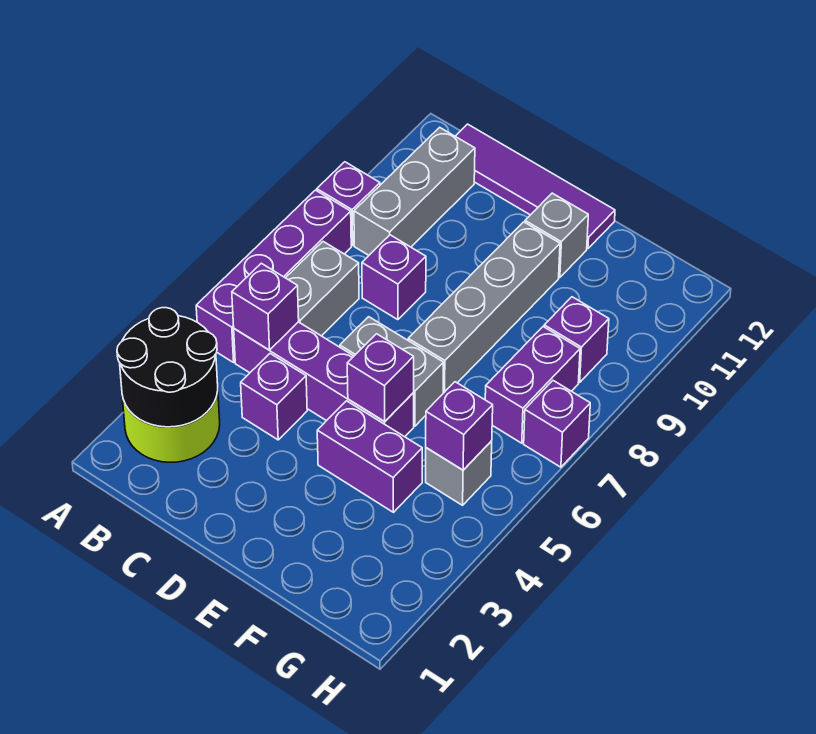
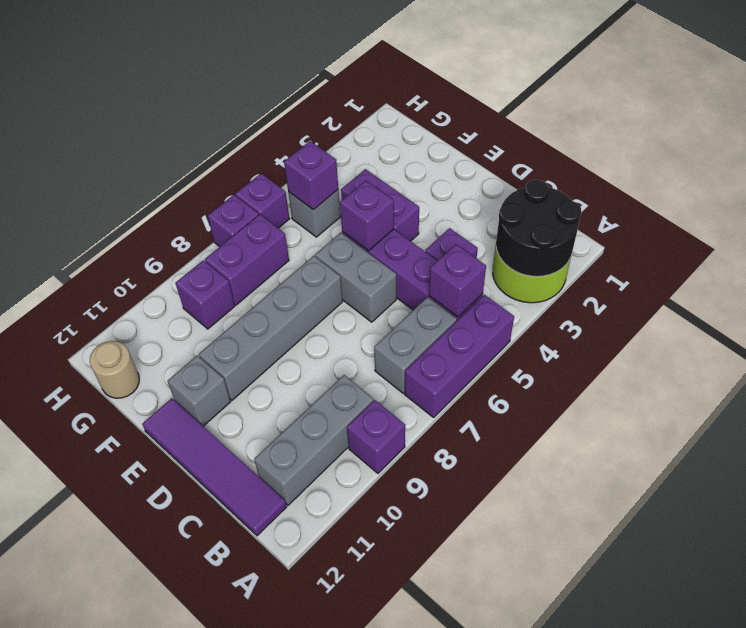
purple 1x4 brick [196,190,351,362] -> purple 1x3 brick [405,295,514,417]
purple 1x1 brick [362,235,426,320] -> purple 1x1 brick moved to [235,174,289,228]
none -> tan 1x1 round brick [90,341,139,398]

